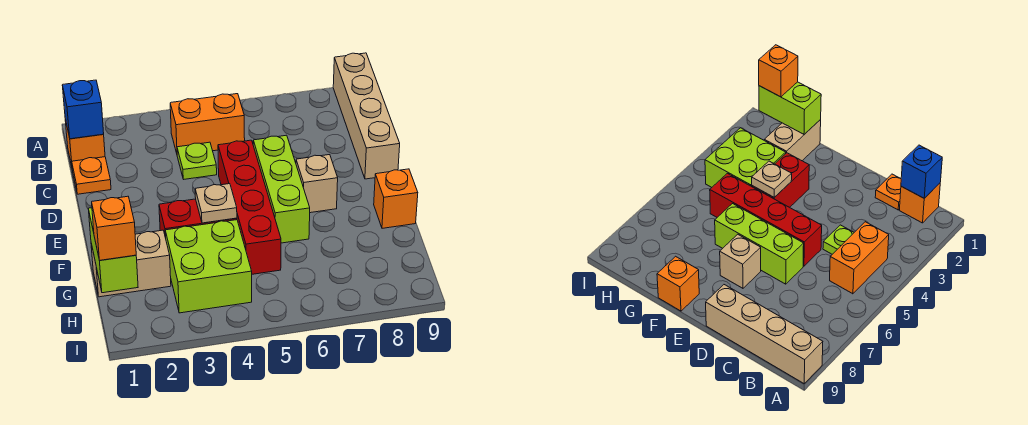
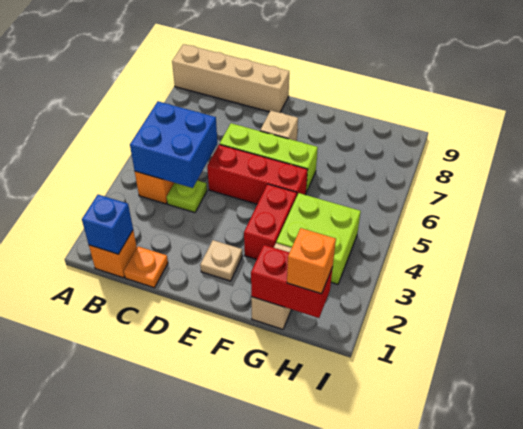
none -> blue 2x2 brick [130,101,217,188]
red 1x4 brick [218,140,281,274] -> red 1x3 brick [207,144,308,204]
tan 1x1 plate [195,184,237,223] -> tan 1x1 plate moved to [200,240,243,281]
orange 1x1 brick [374,169,418,228] -> none
lime 1x2 brick [89,208,138,293] -> red 1x2 brick [251,245,333,318]

